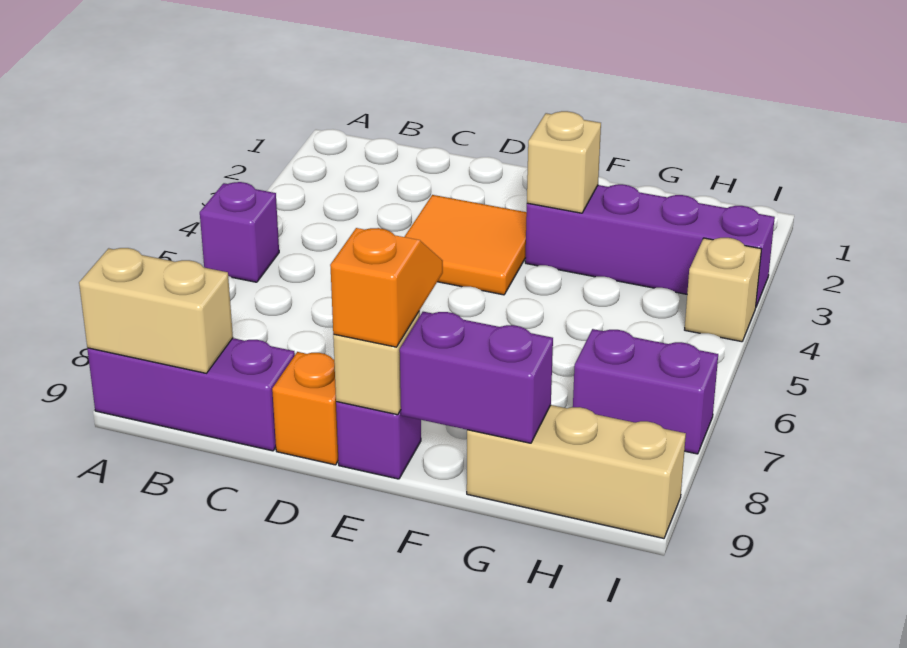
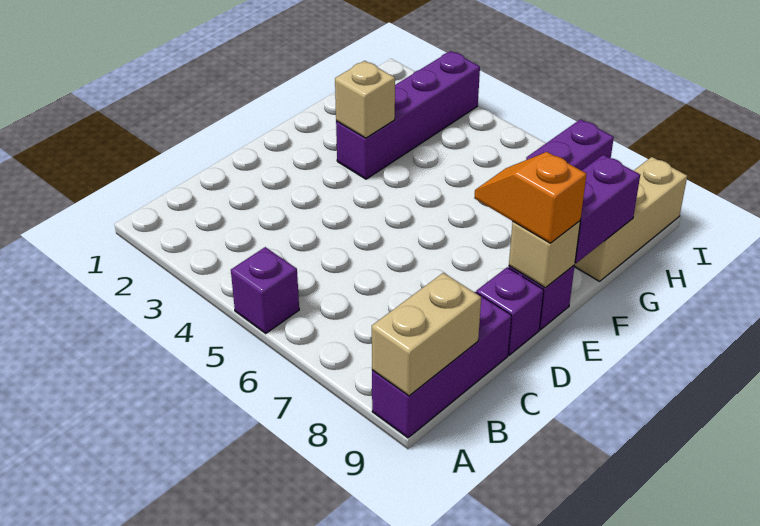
orange 2x2 tile [405,195,527,295] -> none
orange 1x1 brick [272,352,338,465] -> purple 1x1 brick [476,267,544,355]
tan 1x1 brick [685,238,761,342] -> none

